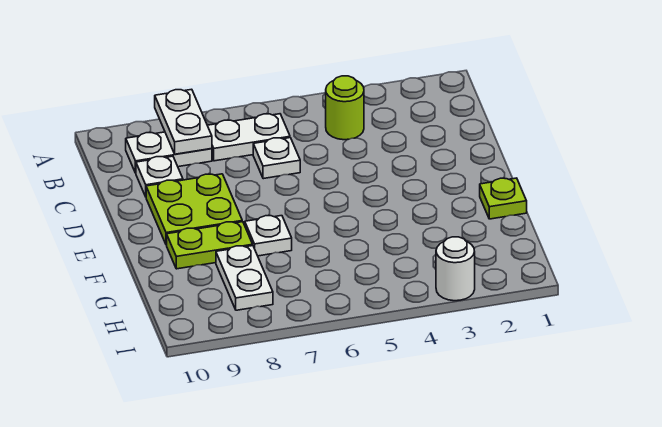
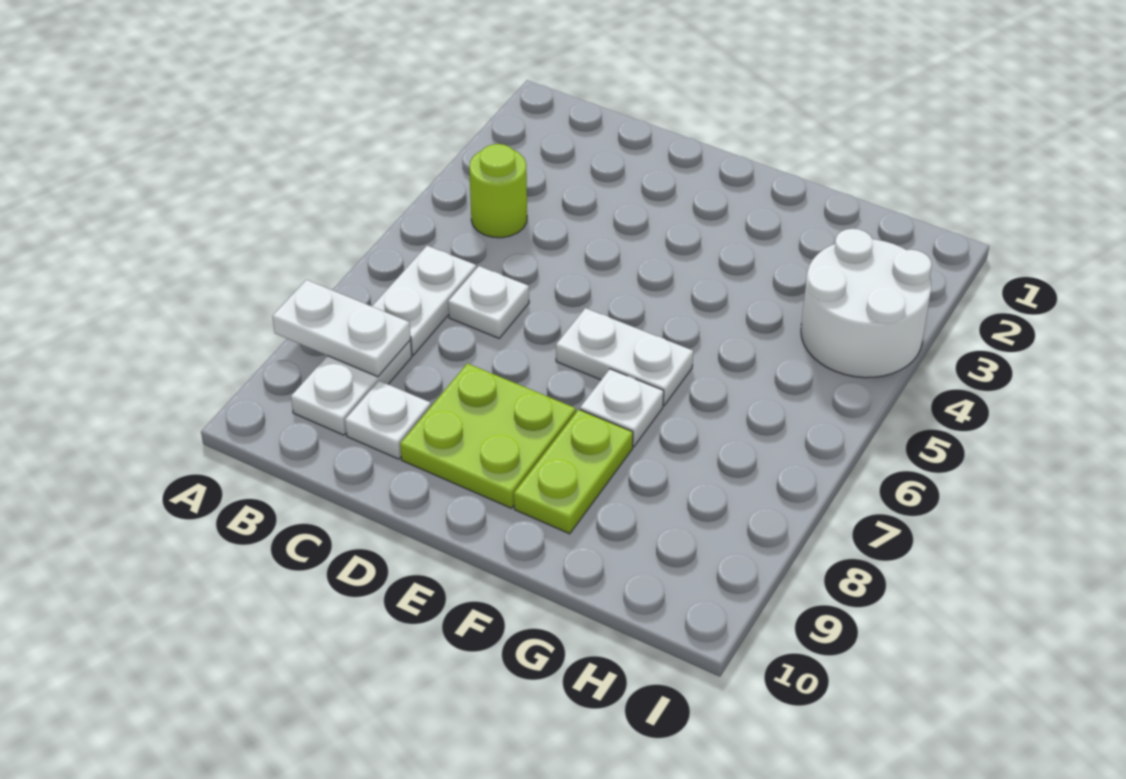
lime 1x1 plate [480,178,527,219] -> none
white 1x2 plate [216,246,273,310] -> white 1x2 plate moved to [556,308,693,405]
white 1x1 round brick [436,237,475,301] -> white 2x2 round brick [801,229,932,378]

